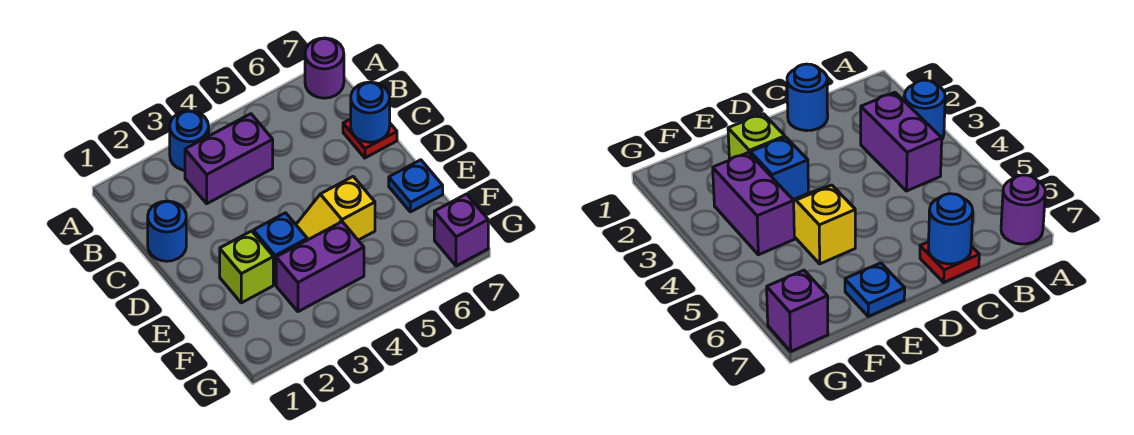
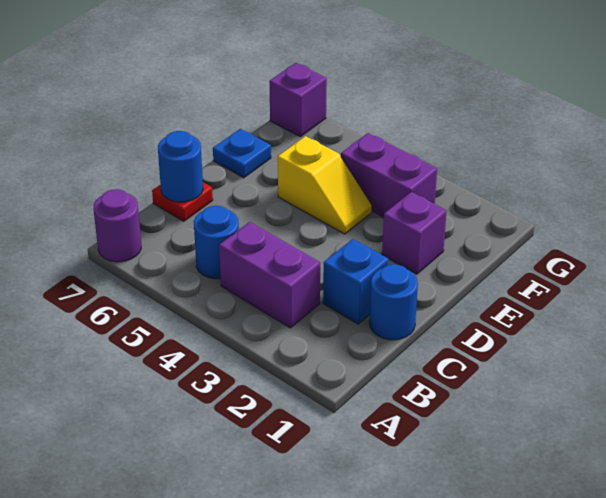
blue 1x1 round brick [170,111,209,170] -> blue 1x1 round brick moved to [194,206,239,279]
lime 1x1 brick [220,231,273,303] -> purple 1x1 brick [382,192,447,274]
blue 1x1 brick [253,213,307,285] -> blue 1x1 brick moved to [323,239,389,324]

